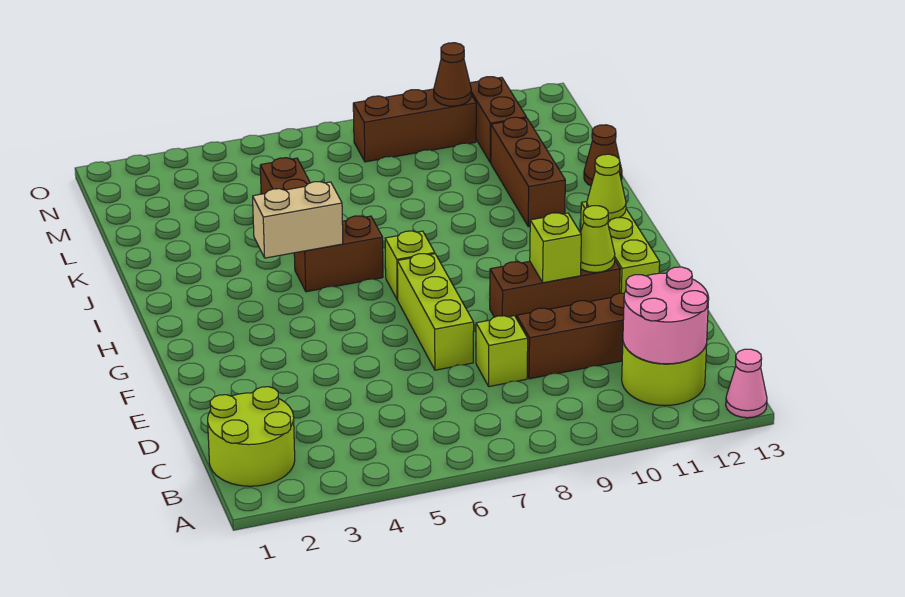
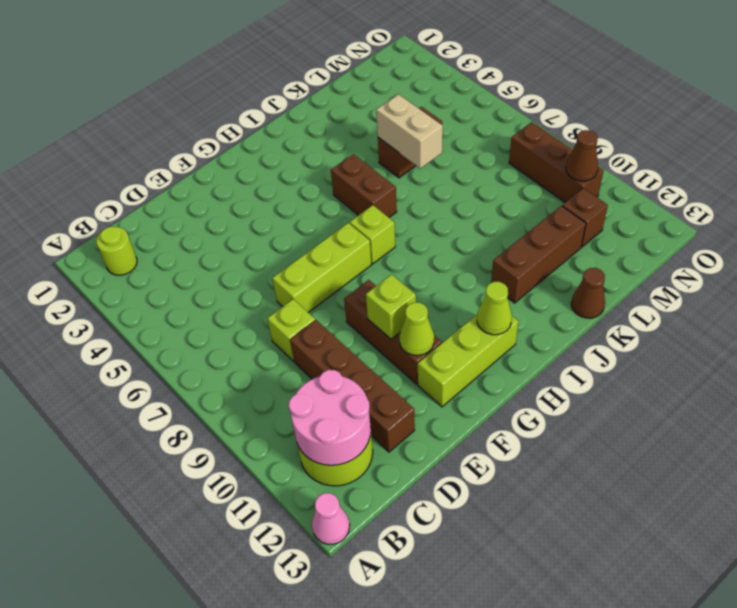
lime 2x2 round brick [208,387,295,486] -> lime 1x1 round brick [96,227,137,275]
tan 1x2 brick [253,182,343,258] -> tan 1x2 brick moved to [376,94,443,168]
brown 1x2 brick [470,77,526,162] -> brown 1x1 brick [562,188,608,247]

